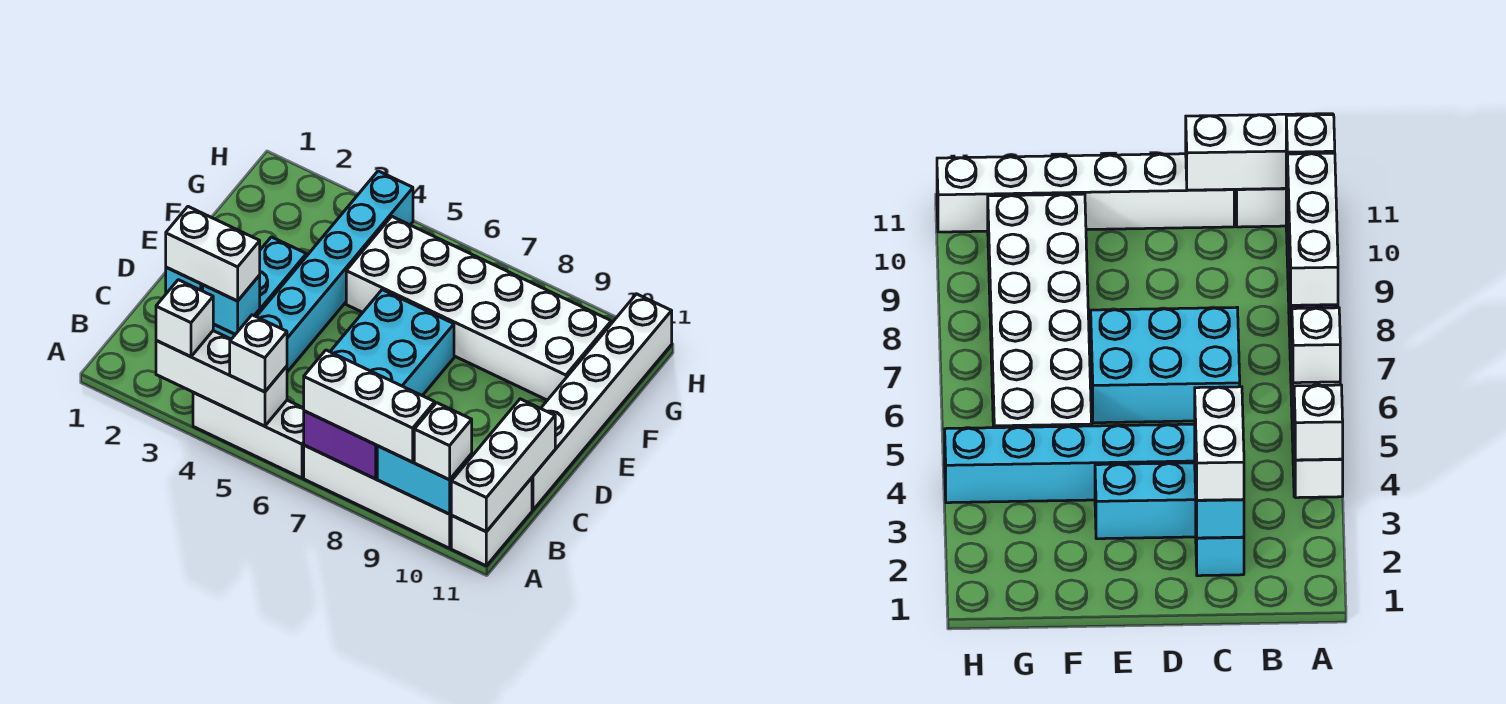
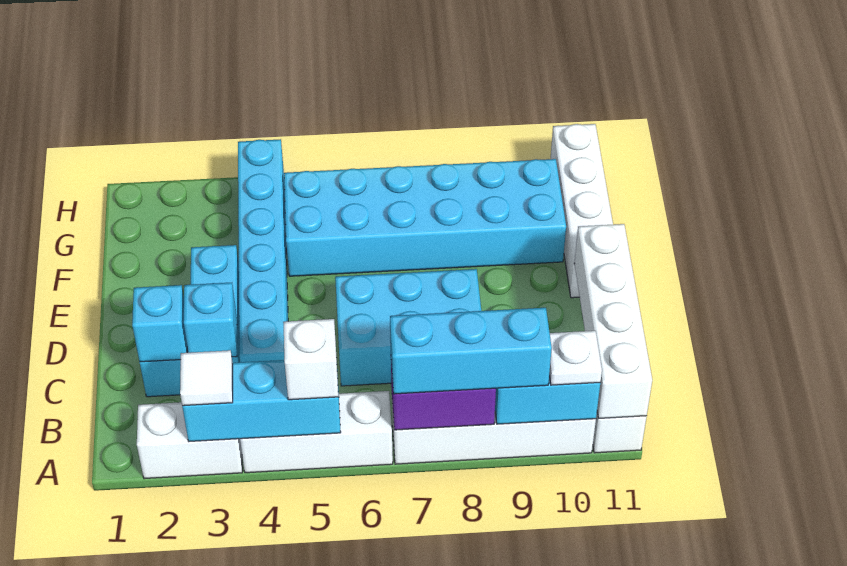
white 1x3 brick [156,331,287,426] -> cyan 1x3 brick [182,360,341,441]
white 1x1 brick [156,280,213,357] -> white 1x1 tile [180,350,233,406]
white 1x3 brick [304,350,435,462] -> cyan 1x3 brick [390,308,552,394]
white 1x1 brick [414,403,472,480] -> white 1x1 plate [549,331,602,385]
white 1x3 brick [451,399,555,532] -> white 1x4 brick [574,224,652,419]
white 1x2 brick [166,207,260,301] -> white 1x2 brick moved to [137,402,242,479]
cyan 2x3 brick [330,290,454,396] -> cyan 2x3 brick turned to [335,269,481,386]
white 1x6 brick [532,294,672,510] -> white 1x4 brick [551,124,613,298]
white 2x6 brick [346,216,611,400] -> cyan 2x6 brick [284,159,566,276]

